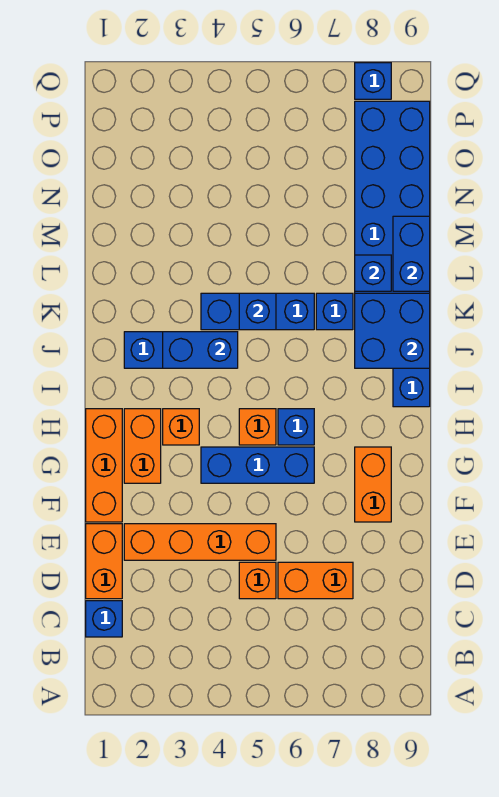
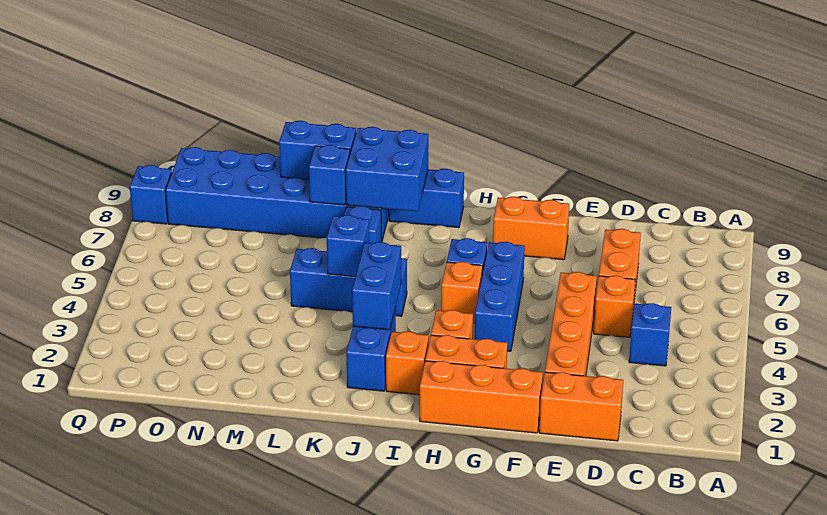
blue 1x1 brick [86,601,122,637] -> blue 1x1 brick moved to [629,303,671,366]
none -> orange 1x1 brick [386,331,429,395]
blue 1x3 brick [201,293,314,330] -> blue 1x3 brick turned to [290,248,407,316]

